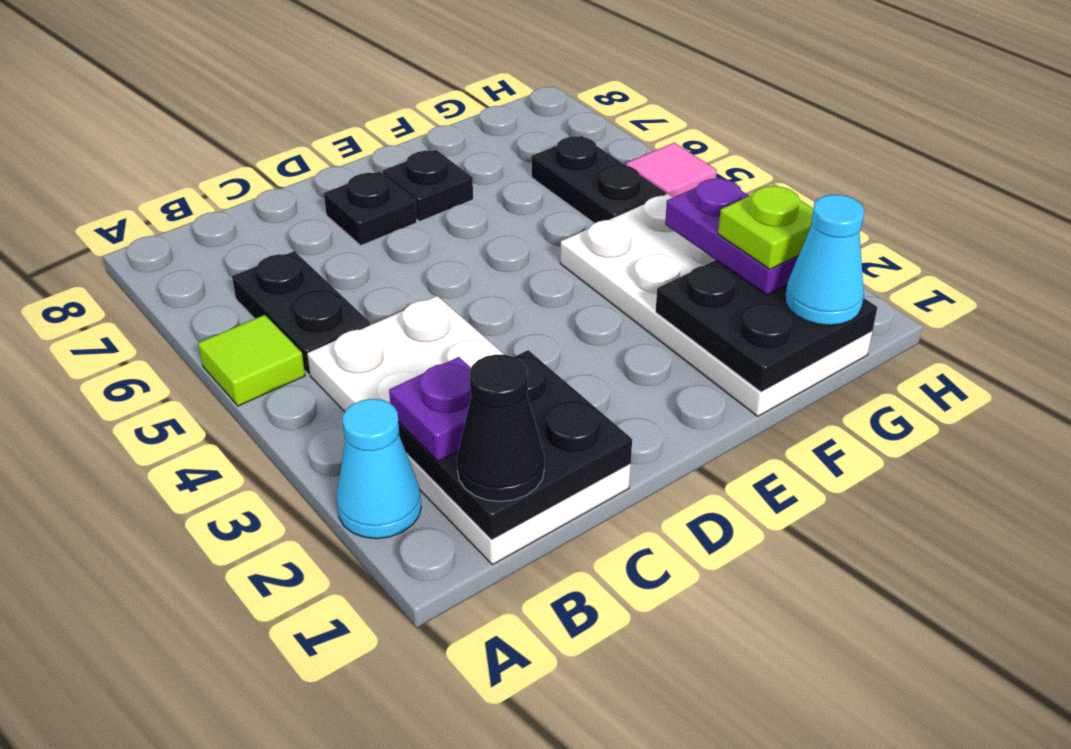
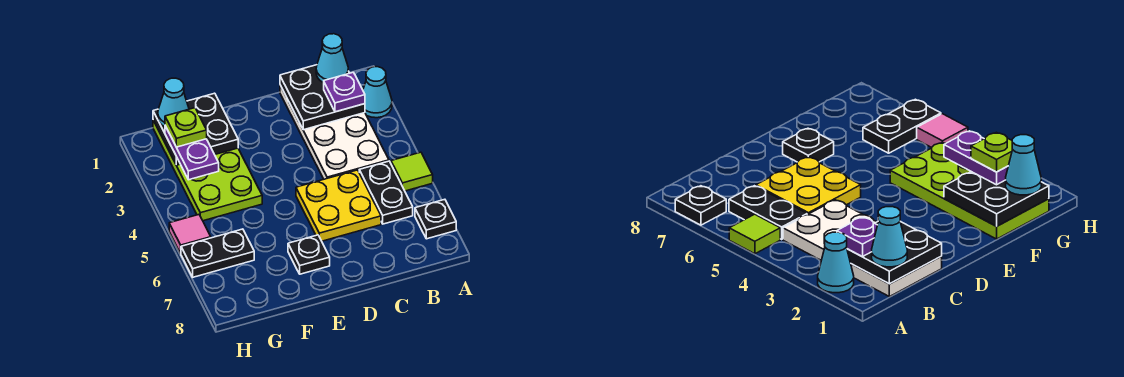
black 1x1 cone [457,355,544,501] -> cyan 1x1 cone [316,34,348,83]
none -> yellow 2x2 plate [296,170,381,241]
black 1x1 plate [324,172,417,245] -> black 1x1 plate moved to [415,199,456,239]
white 2x4 plate [560,194,872,416] -> lime 2x4 plate [153,120,262,221]
black 1x2 plate [532,136,666,223] -> black 1x2 plate turned to [181,229,254,277]

